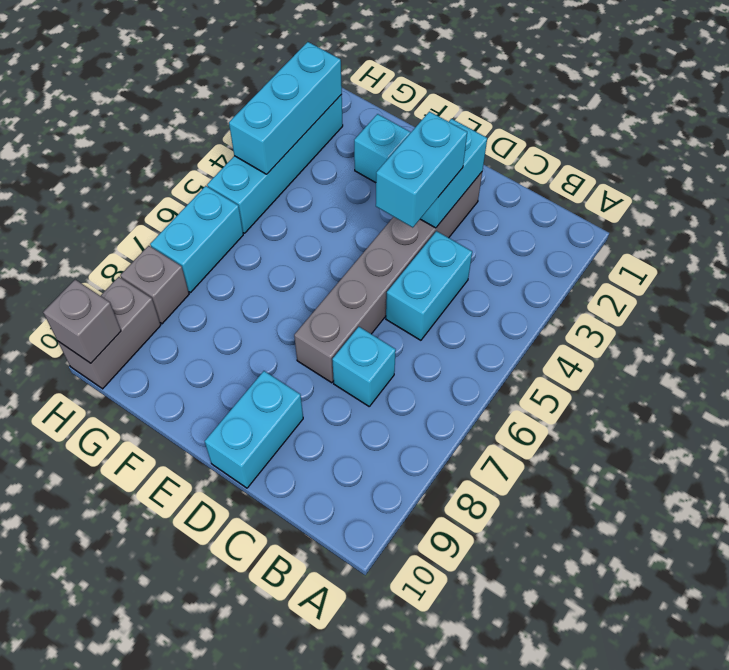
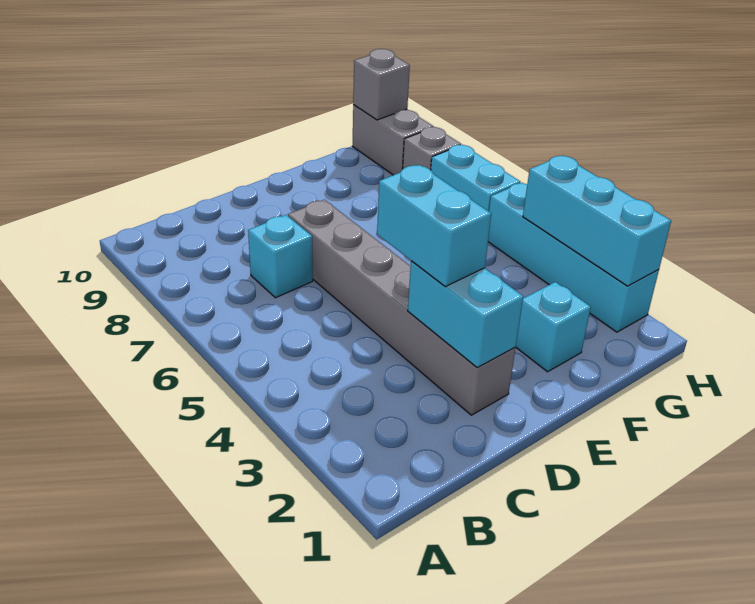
cyan 1x2 brick [386,231,472,340] -> none
cyan 1x2 brick [205,371,303,488] -> none

